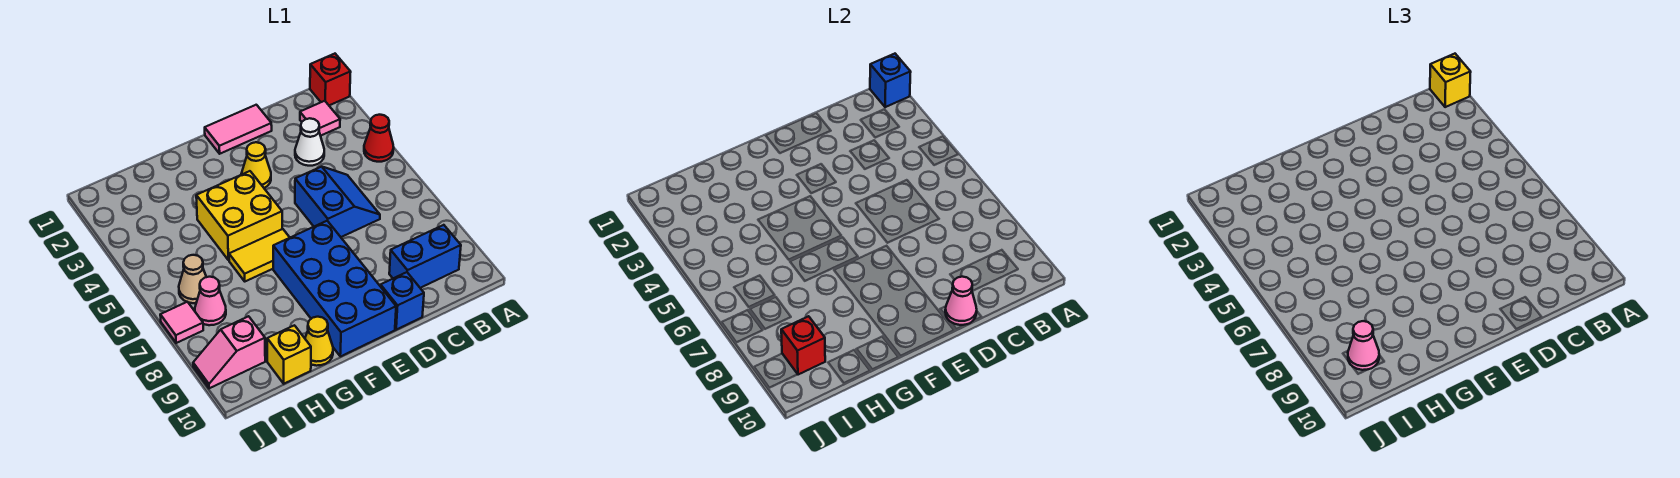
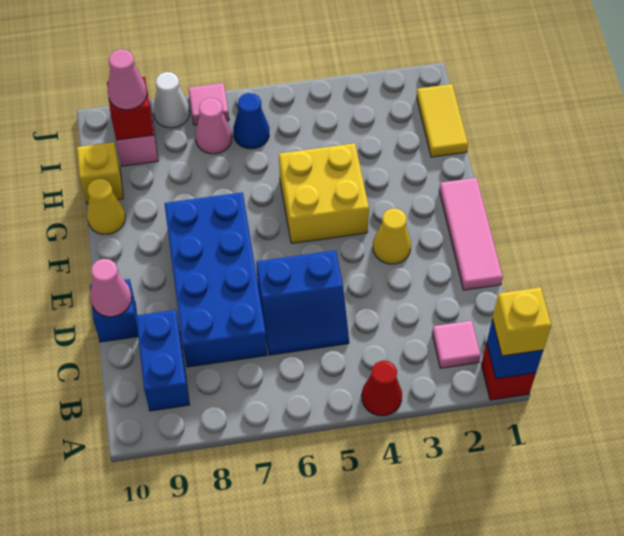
white 1x1 cone [295,118,324,166] -> white 1x1 cone moved to [153,72,190,128]
pink 1x2 tile [205,105,272,154] -> pink 1x3 tile [439,178,503,290]
blue 2x4 brick [273,221,396,356] -> blue 2x4 brick turned to [164,192,267,367]
yellow 1x2 tile [229,229,290,281] -> yellow 1x2 tile moved to [417,84,468,157]
tan 1x1 cone [179,255,206,303] -> blue 1x1 cone [233,93,269,149]

